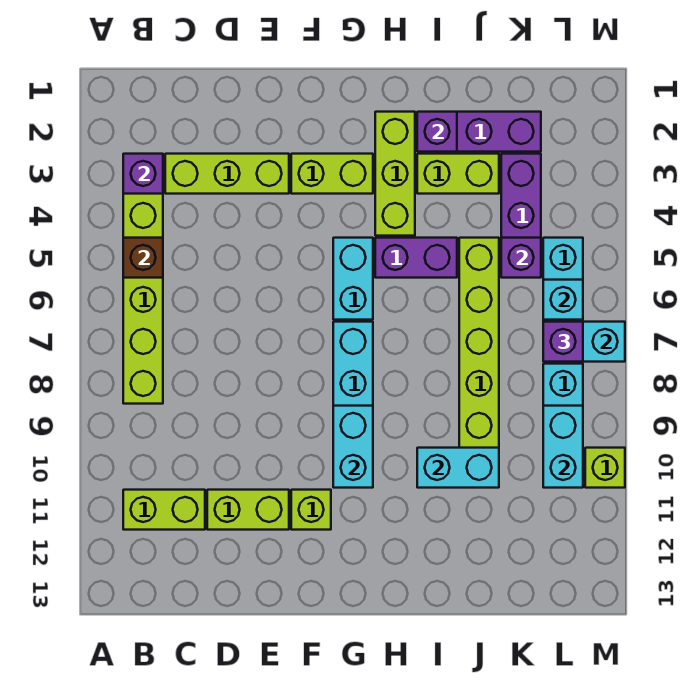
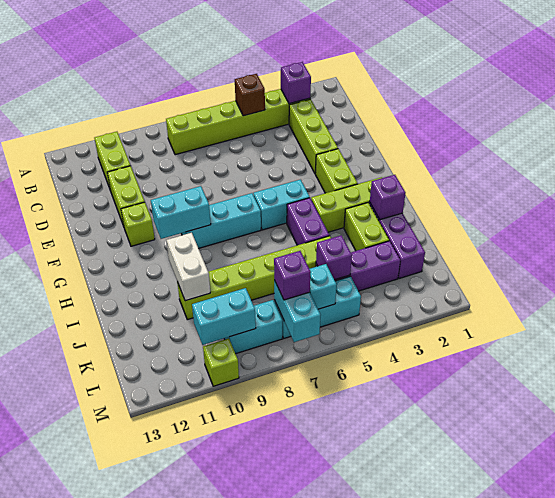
cyan 1x2 brick [417,448,499,488] -> white 1x2 brick [167,233,210,301]

